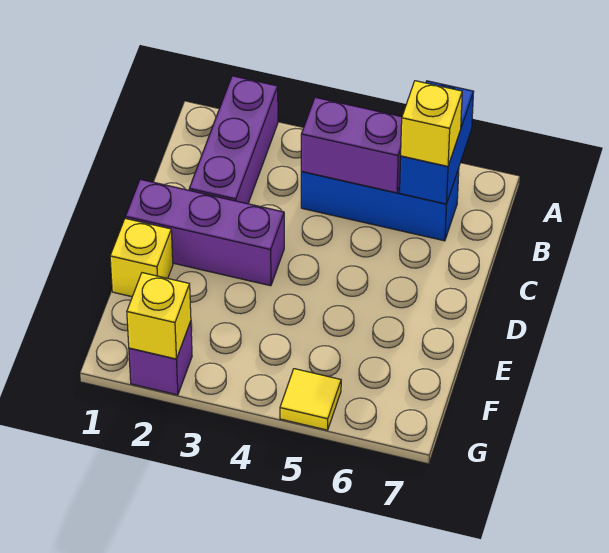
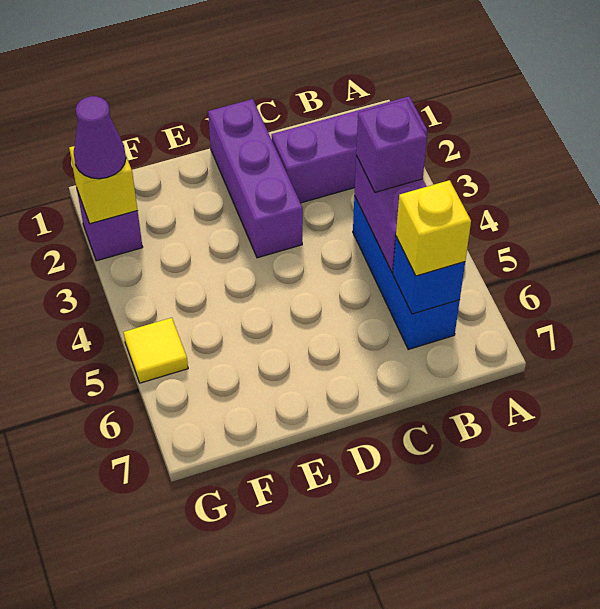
blue 1x2 brick [400,81,474,204] -> blue 1x1 brick [393,237,465,314]
none -> purple 1x1 brick [356,99,427,192]
yellow 1x1 brick [110,218,173,297] -> none
none -> purple 1x1 cone [74,96,126,179]

